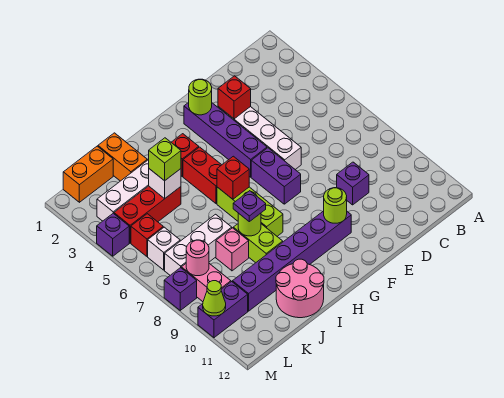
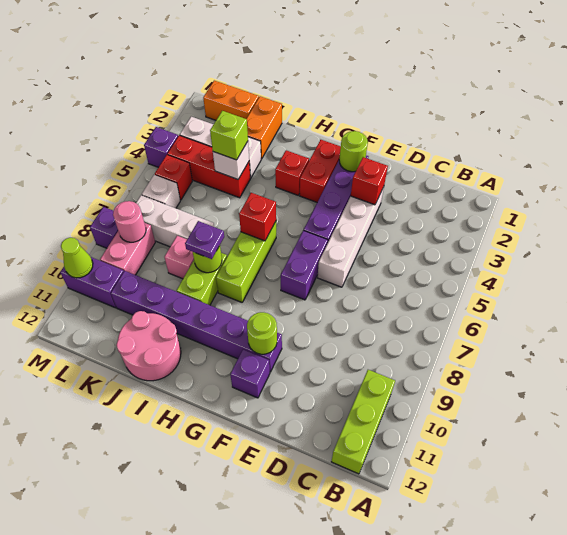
none -> lime 1x3 brick [331,370,395,474]
purple 1x1 brick [337,162,369,205] -> purple 1x1 brick moved to [230,349,270,398]
red 1x2 brick [183,147,221,204] -> red 1x2 brick moved to [300,140,341,202]

